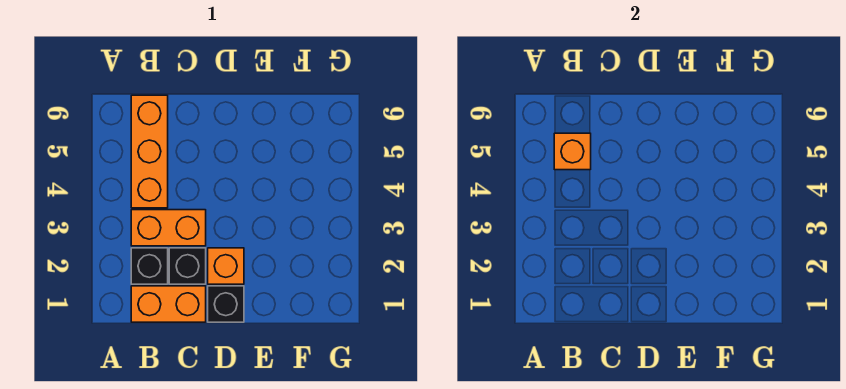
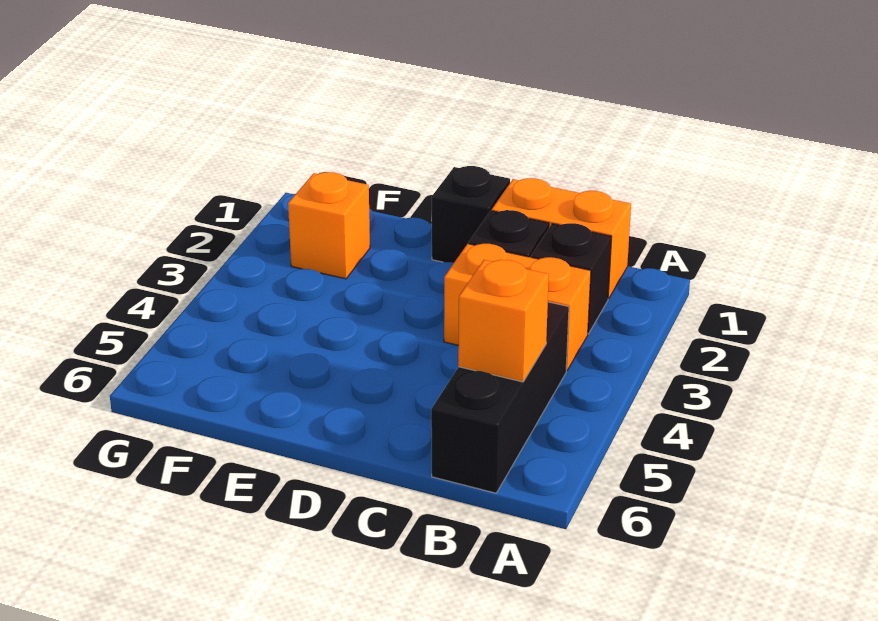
orange 1x3 brick [131,95,168,208] -> black 1x3 brick [431,302,569,493]
orange 1x1 brick [208,248,244,284] -> orange 1x1 brick moved to [288,172,370,279]

